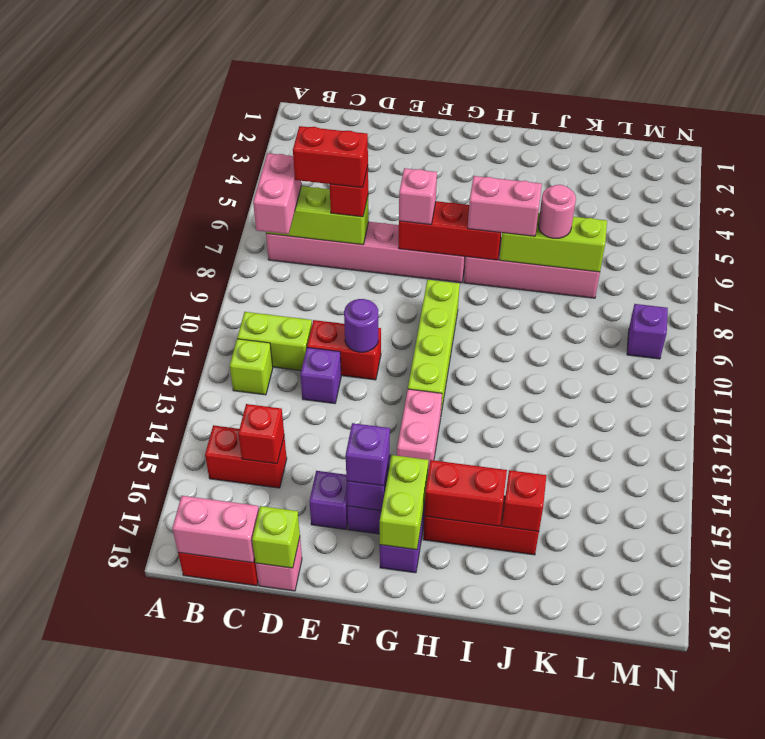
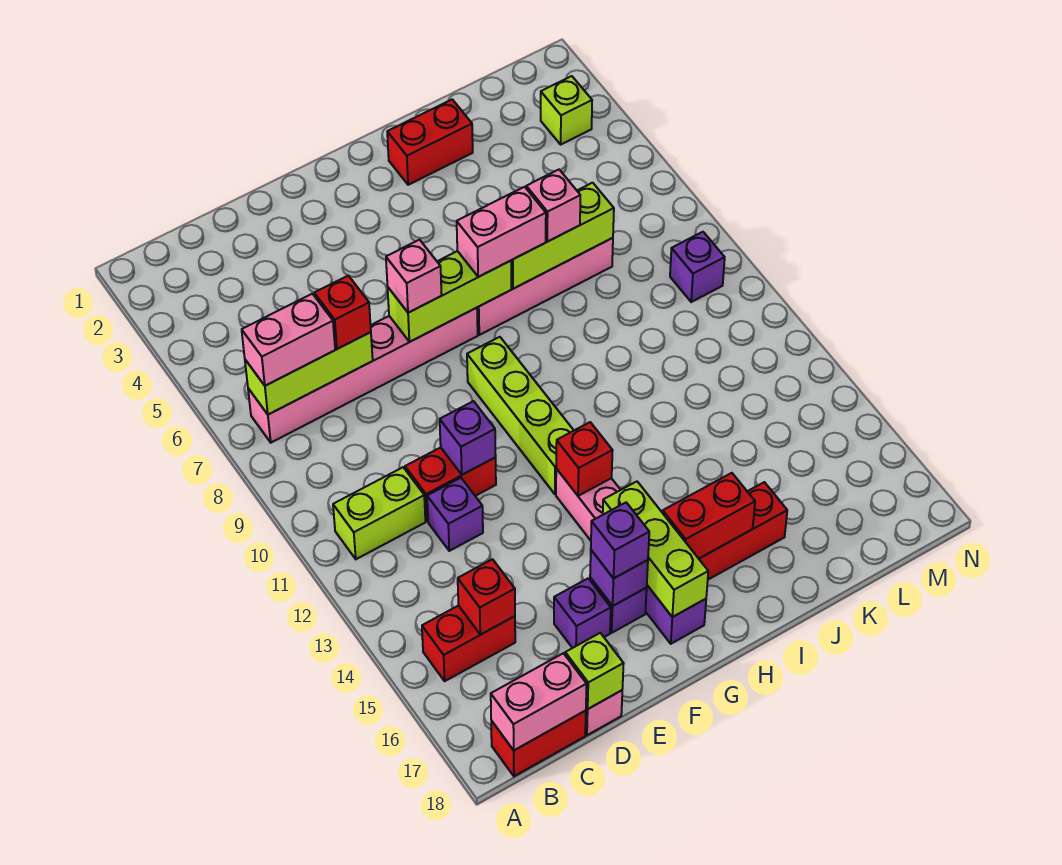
pink 1x2 brick [253,153,301,234] -> pink 1x2 brick turned to [242,294,335,386]
lime 1x1 brick [230,339,273,395] -> lime 1x1 brick moved to [541,76,592,144]
red 1x2 brick [293,126,368,188] -> red 1x2 brick moved to [387,100,473,185]
purple 1x1 round brick [344,299,378,352] -> purple 1x1 brick [440,401,496,475]
red 1x3 brick [399,201,501,260] -> lime 1x3 brick [388,251,511,342]
lime 1x2 brick [380,455,429,550] -> lime 1x3 brick [603,482,708,617]
pink 1x1 round brick [538,185,576,238] -> pink 1x1 brick [526,170,580,242]
red 1x1 brick [502,470,546,531] -> red 1x1 brick moved to [556,422,613,496]

